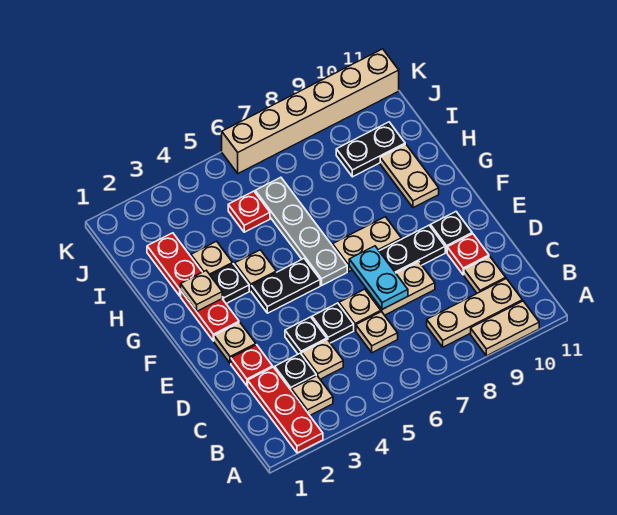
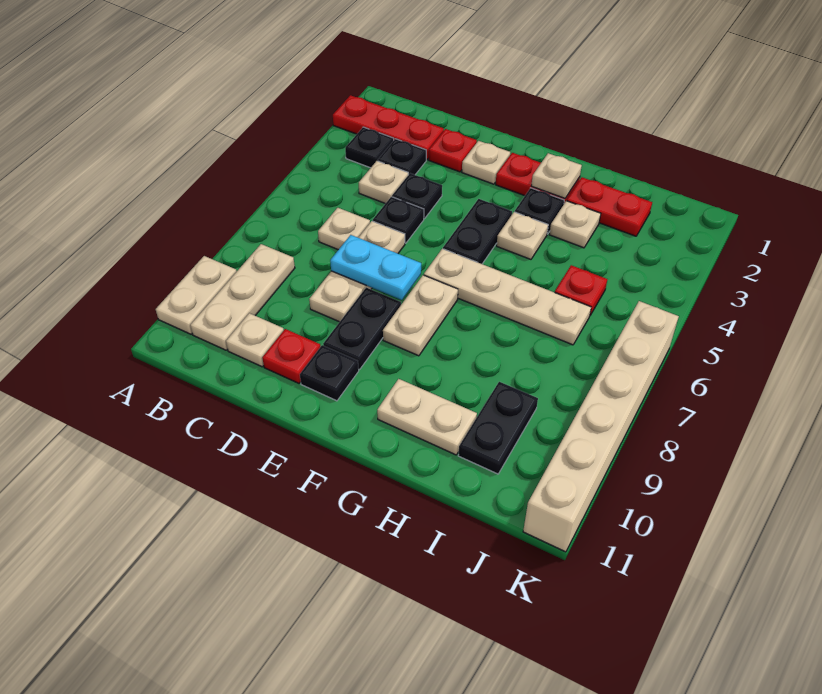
tan 1x1 plate [291,376,333,415] -> black 1x1 plate [345,127,394,168]
grey 1x4 plate [255,177,347,285] -> tan 1x4 plate [424,249,591,345]

